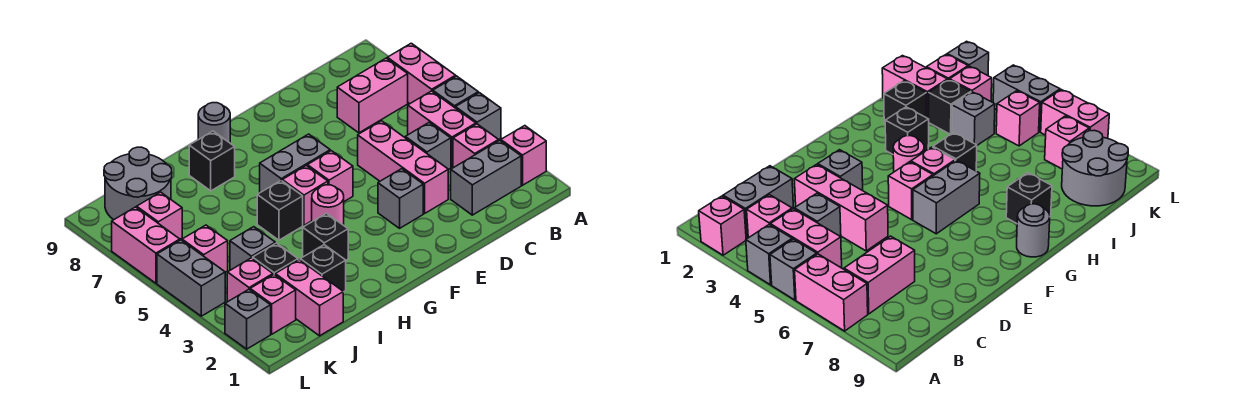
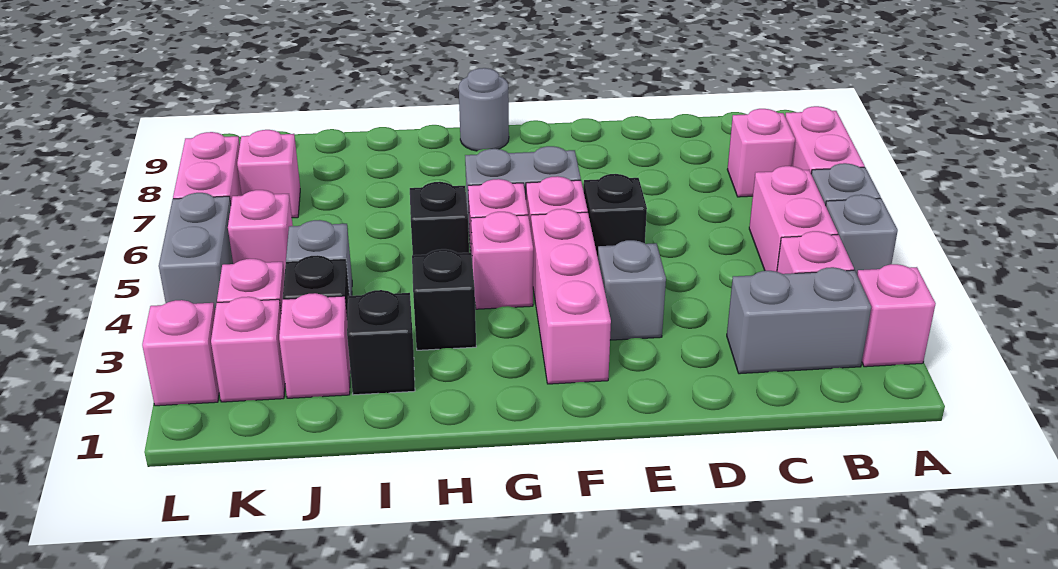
pink 1x2 brick [337,58,408,133] -> pink 1x1 brick [727,109,795,197]
grey 1x1 brick [405,122,451,170] -> none
pink 1x3 brick [358,121,448,213] -> pink 1x3 brick moved to [531,209,611,384]
pink 1x1 round brick [312,185,344,225] -> pink 1x1 brick [471,212,533,309]
black 1x1 brick [189,131,235,191] -> black 1x1 brick moved to [584,174,647,257]
pink 1x2 brick [275,260,343,336] -> pink 1x1 brick [279,293,350,398]
grey 2x2 round brick [104,147,172,220] -> none
grey 1x1 brick [225,289,271,349] -> pink 1x1 brick [142,300,219,406]

